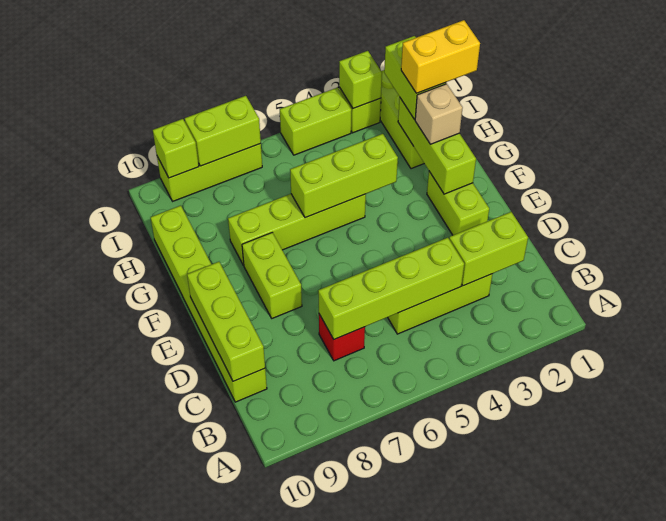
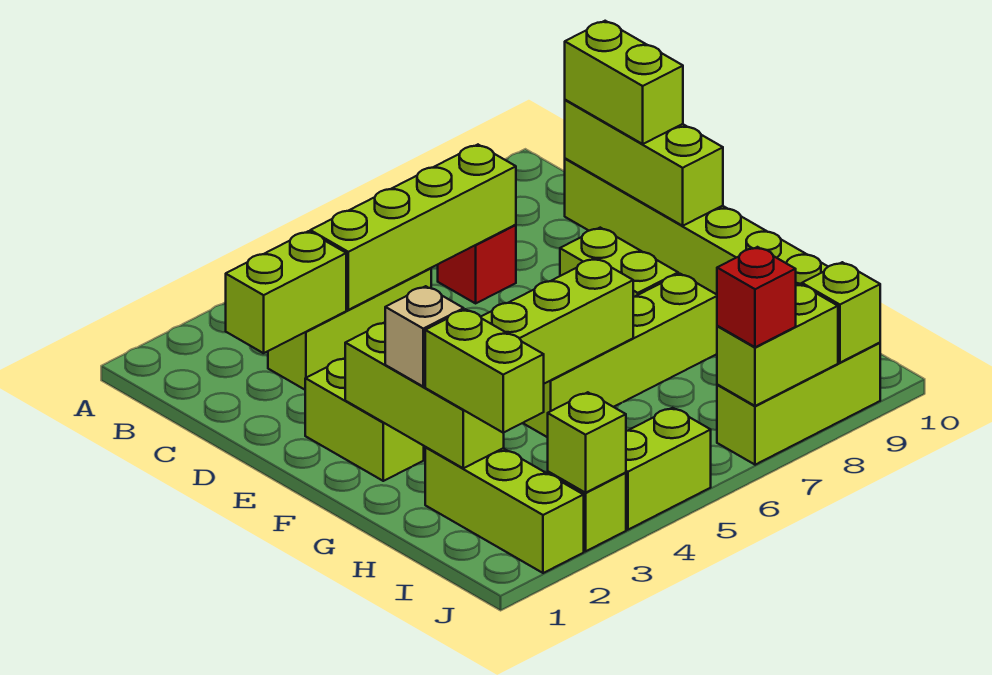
none -> lime 1x2 brick [565,21,683,144]
yellow 1x2 brick [401,20,480,93] -> none
none -> red 1x1 brick [717,247,796,347]

